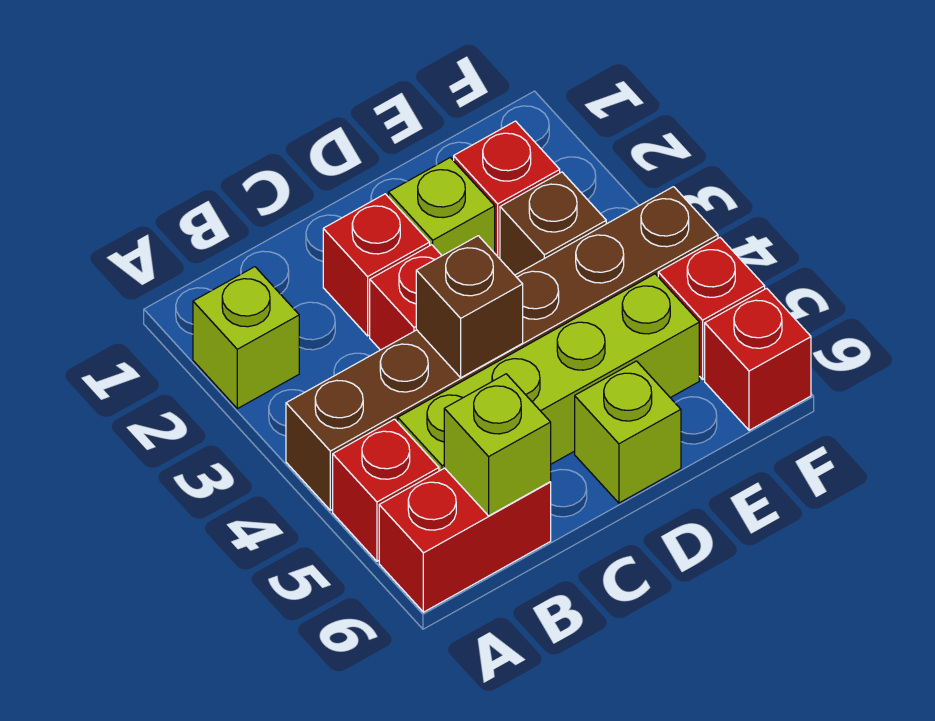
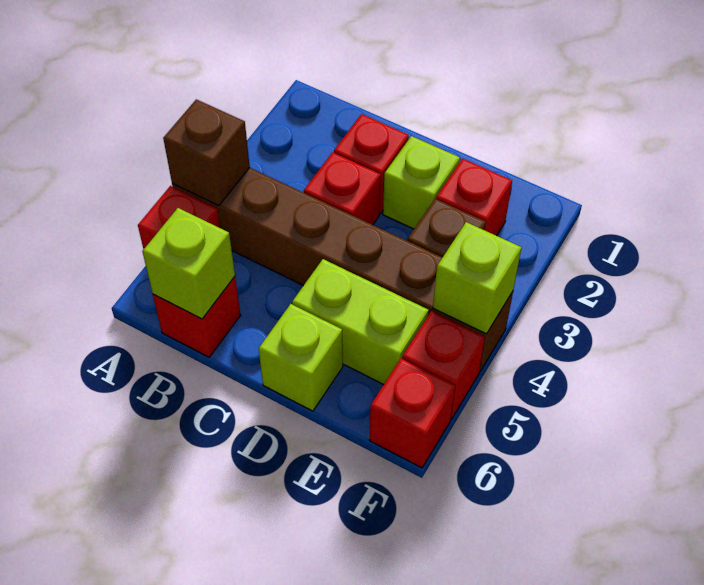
lime 1x1 brick [193,267,299,409] -> lime 1x1 brick moved to [433,222,522,334]
red 1x2 brick [379,468,551,612] -> red 1x1 brick [153,277,241,357]
lime 1x4 brick [398,274,699,471] -> lime 1x2 brick [292,259,429,385]
brown 1x1 brick [416,236,523,378] -> brown 1x1 brick moved to [163,99,250,206]

